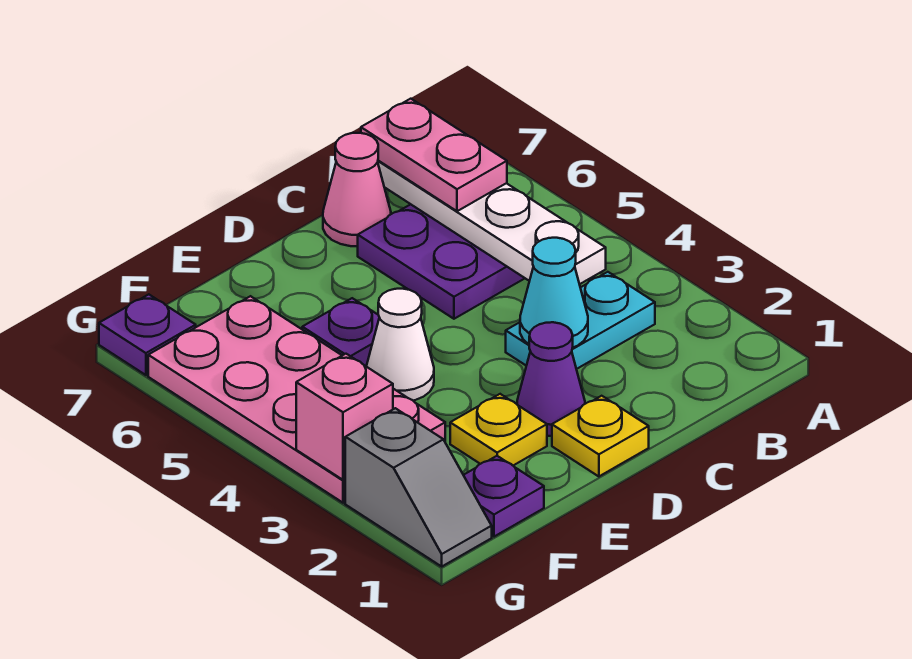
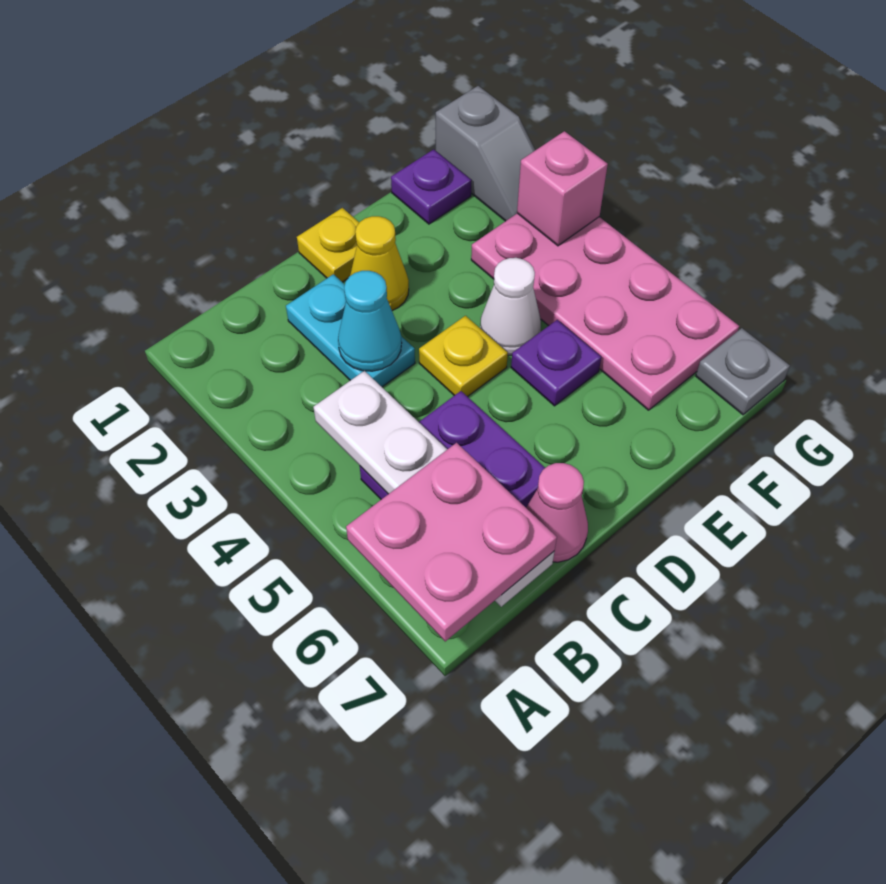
cyan 1x2 plate [506,272,655,369] -> cyan 1x2 plate turned to [286,274,415,387]
pink 1x2 plate [361,99,507,211] -> pink 2x2 plate [346,443,557,641]
purple 1x1 cone [517,322,585,436] -> yellow 1x1 cone [350,216,409,311]
yellow 1x1 plate [450,394,547,465] -> yellow 1x1 plate moved to [419,316,508,397]
grey 1x2 slope [345,408,492,566] -> grey 1x2 slope turned to [436,86,535,221]
purple 1x1 plate [99,294,196,375] -> grey 1x1 plate [696,328,790,415]

